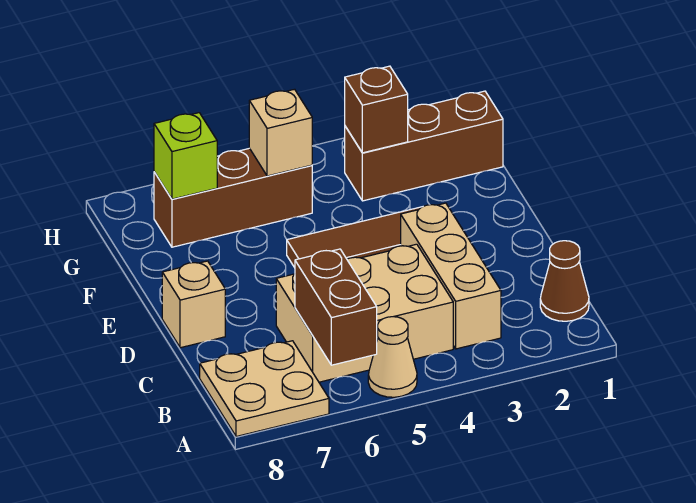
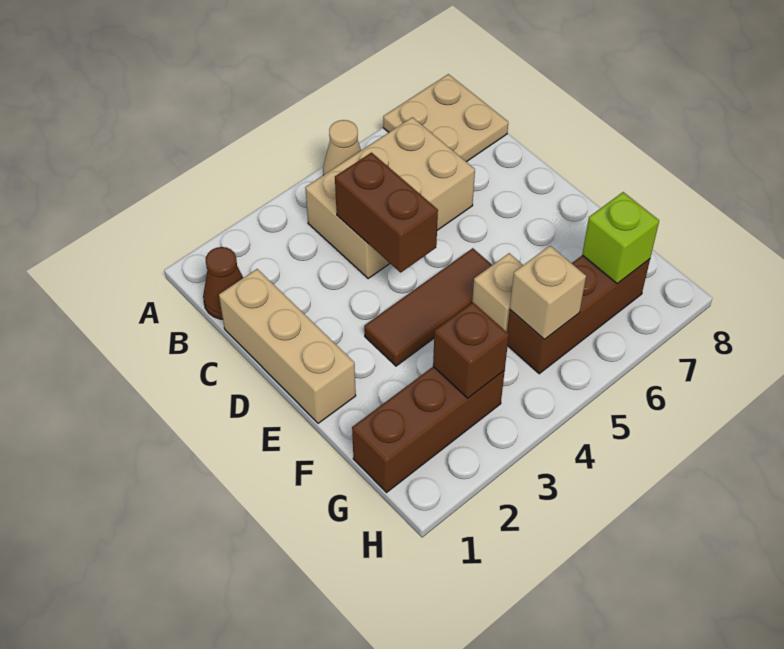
brown 1x2 brick [295,249,377,365] -> brown 1x2 brick moved to [335,153,438,272]
tan 1x3 brick [401,203,501,349] -> tan 1x3 brick moved to [219,269,356,423]
tan 1x1 brick [162,261,225,348] -> tan 1x1 brick moved to [472,253,523,332]

